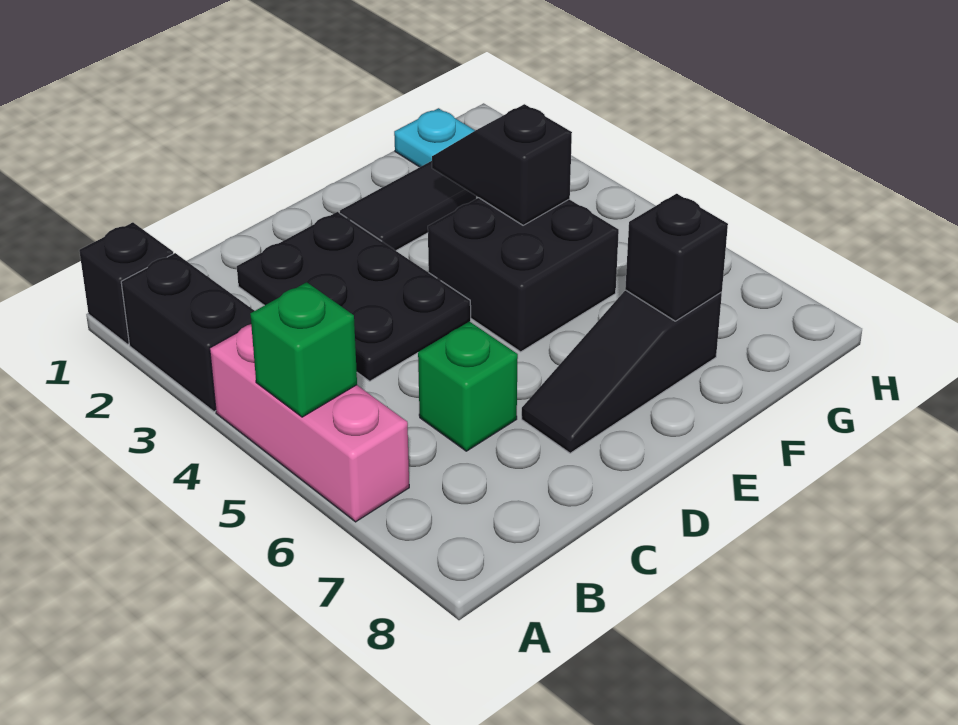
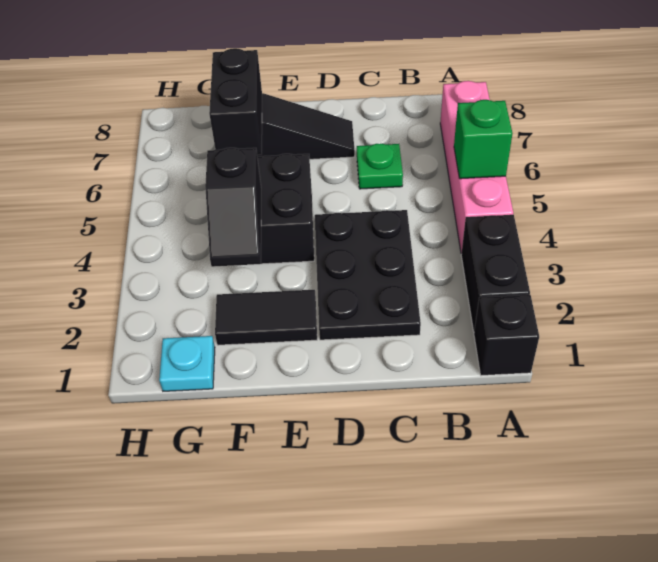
pink 1x3 brick [210,324,409,522] -> pink 1x4 brick [440,81,513,254]
green 1x1 brick [418,322,518,451] -> green 1x1 plate [357,143,403,189]
black 1x1 brick [625,194,728,321] -> black 1x2 brick [209,48,262,155]

